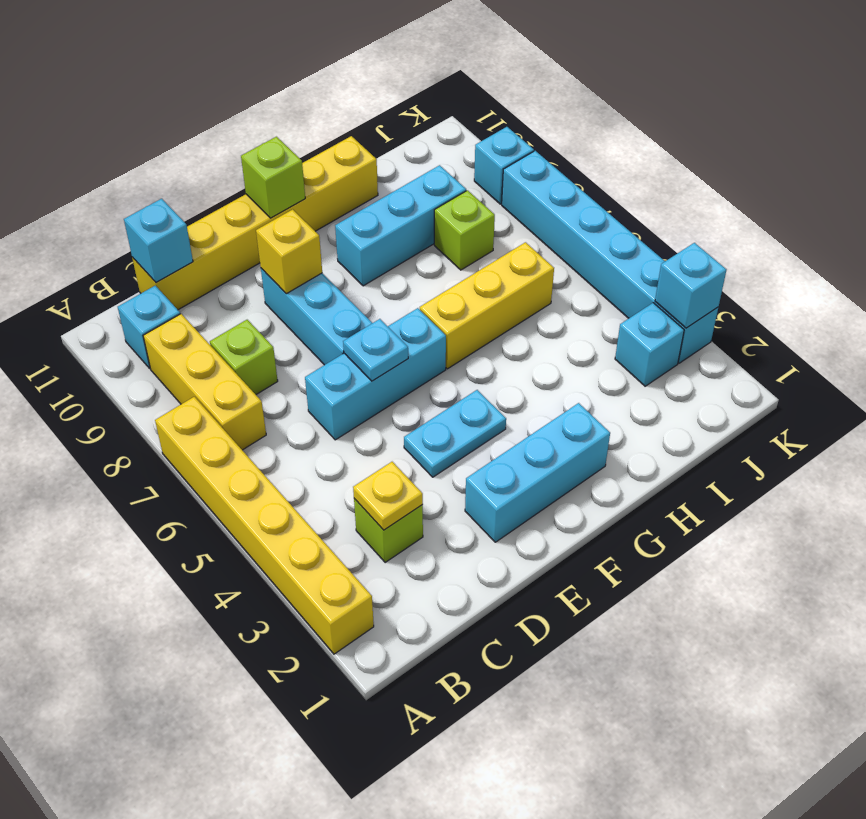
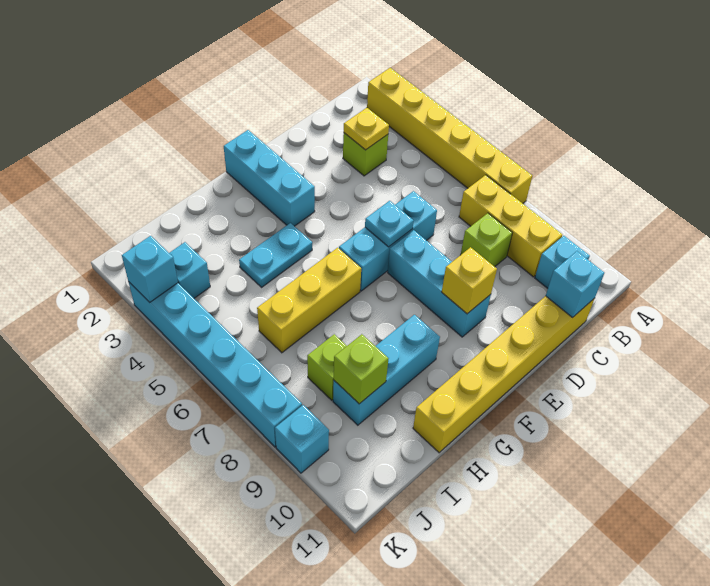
cyan 1x3 brick [465,403,610,542] -> cyan 1x3 brick turned to [224,130,315,226]
cyan 1x2 plate [404,390,506,477] -> cyan 1x2 plate moved to [239,223,312,287]
lime 1x1 brick [241,137,305,218] -> lime 1x1 brick moved to [334,334,388,404]

